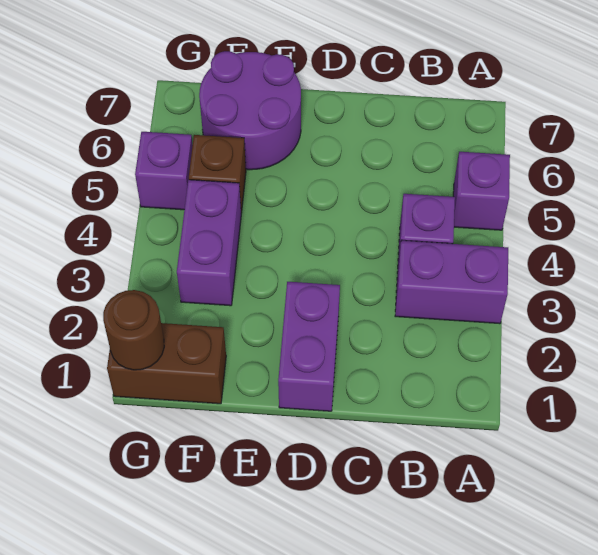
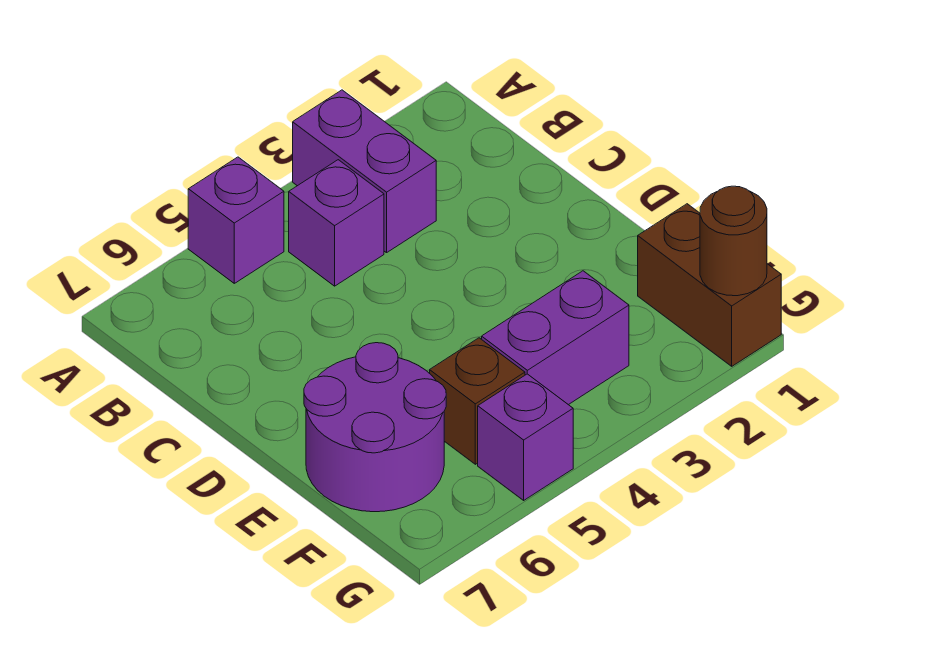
purple 1x2 brick [278,282,340,411] -> none

